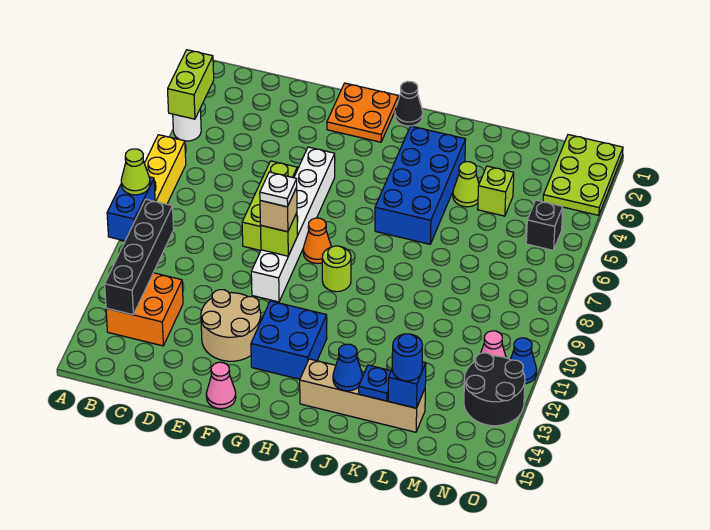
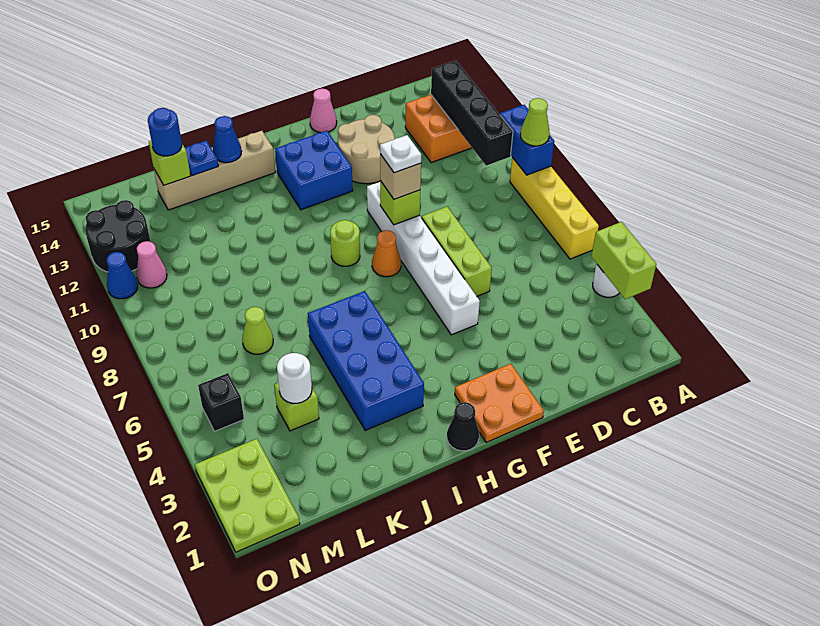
lime 1x1 cone [453,162,479,207] -> lime 1x1 cone moved to [242,307,273,354]
none -> white 1x1 round brick [277,353,312,403]
blue 1x1 brick [388,362,426,408] -> lime 1x1 brick [149,141,190,185]

